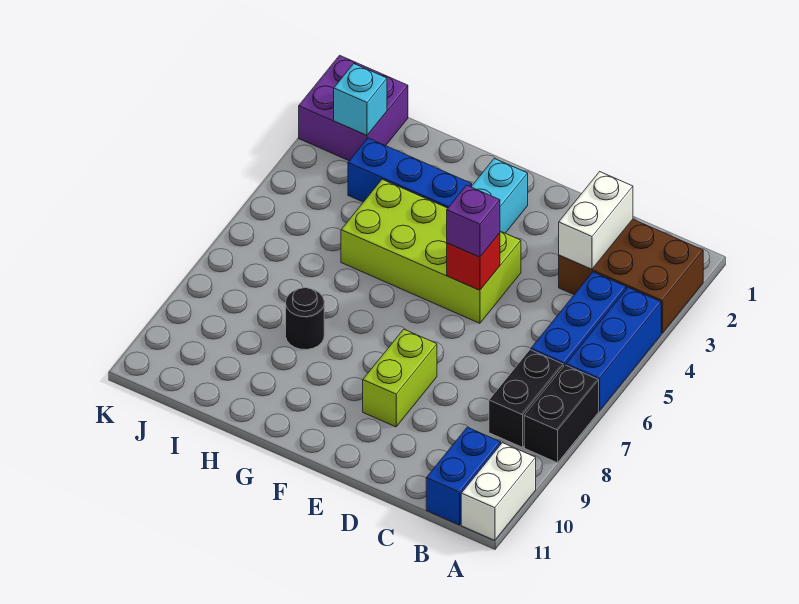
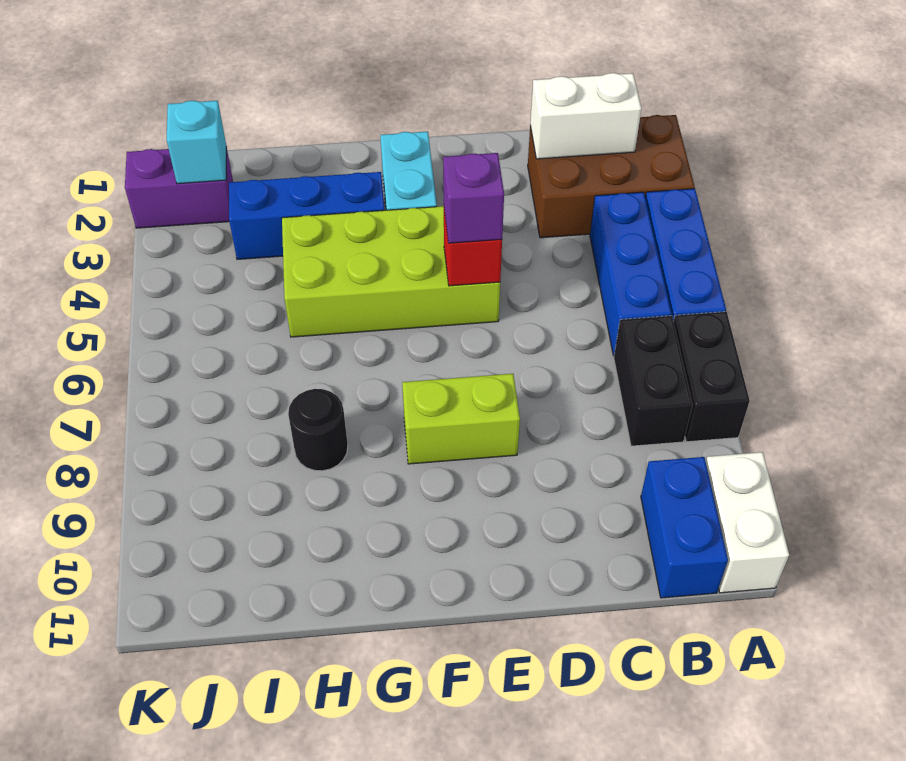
white 1x2 brick [559,172,633,269] -> white 1x2 brick turned to [530,73,641,159]
lime 1x2 brick [363,329,437,427] -> lime 1x2 brick turned to [402,374,520,464]
purple 2x2 brick [299,55,408,161] -> purple 1x2 brick [125,147,233,228]

